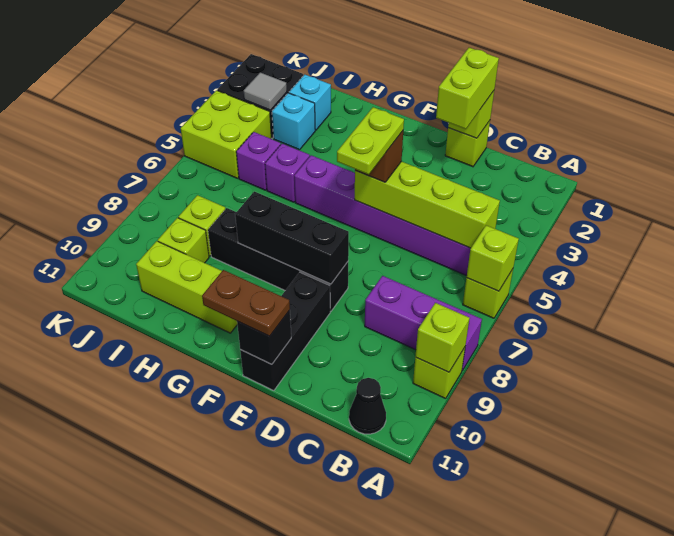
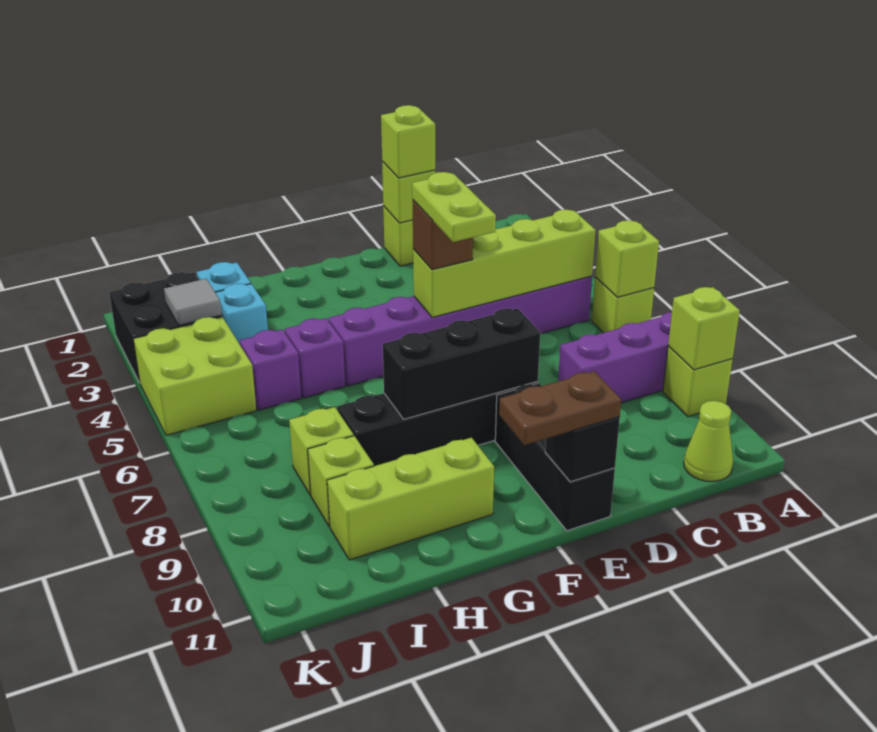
black 1x1 cone [349,378,386,434] -> lime 1x1 cone [684,401,733,481]
lime 1x2 brick [436,48,499,129] -> lime 1x1 brick [381,105,435,178]

